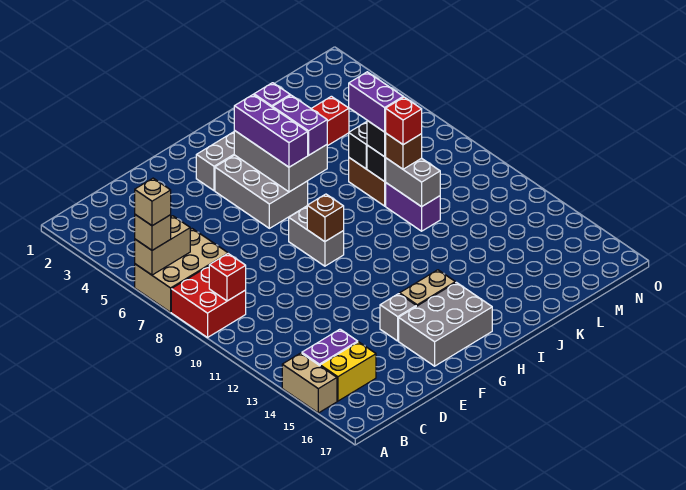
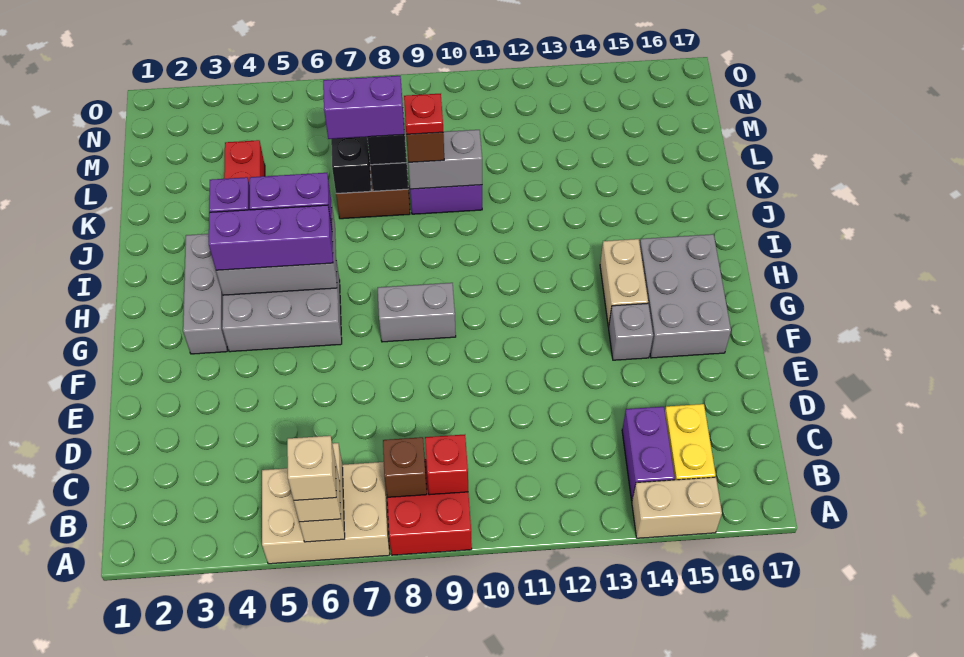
tan 2x3 brick [135,229,228,312] -> tan 2x3 brick turned to [262,462,390,564]
brown 1x1 brick [307,194,344,242] -> brown 1x1 brick moved to [383,437,427,497]
red 1x1 brick [386,97,422,145] -> red 1x1 plate [404,94,443,134]

